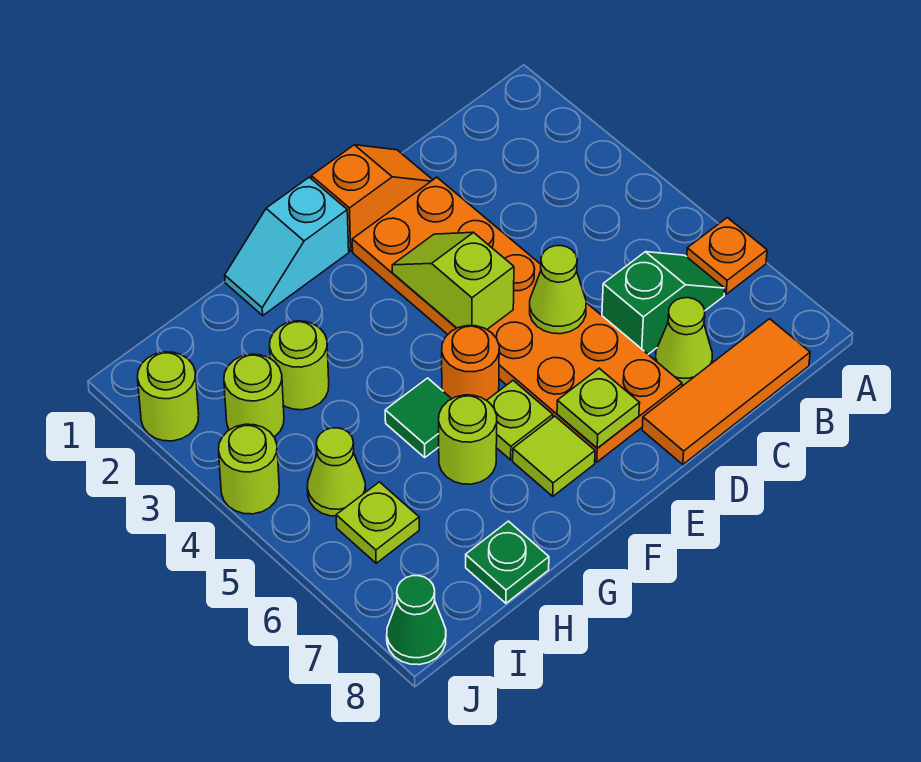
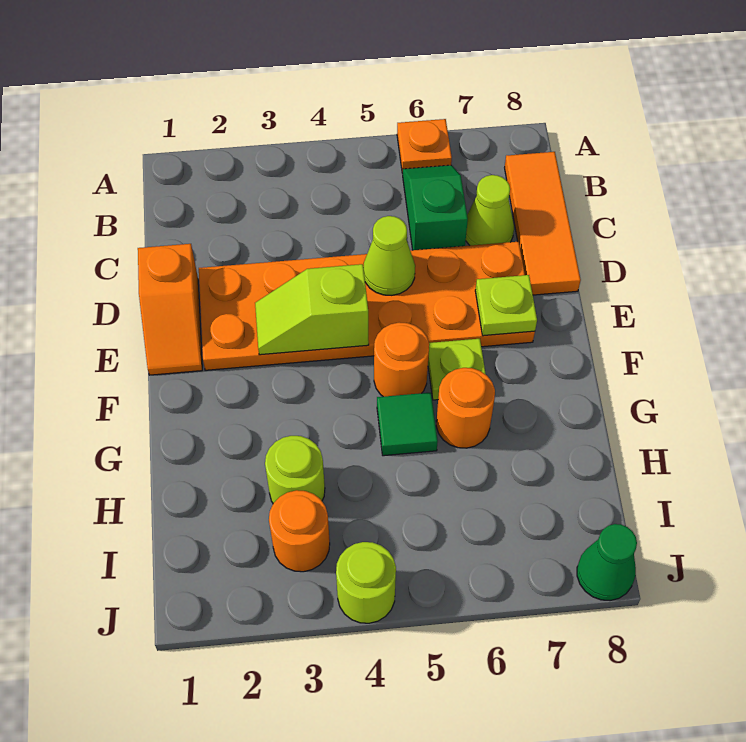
orange 1x2 slope [311,145,432,251] -> orange 1x2 slope turned to [138,244,202,375]
cyan 1x2 slope [225,177,349,315] -> none
lime 1x1 tile [513,416,595,496] -> none
lime 1x1 round brick [439,395,497,484] -> orange 1x1 round brick [436,368,495,448]
green 1x1 plate [466,521,549,603] -> none
lime 1x1 round brick [224,354,284,437] -> orange 1x1 round brick [269,490,330,572]
lime 1x1 cone [307,428,366,516] -> none
lime 1x1 plate [336,482,419,563] -> none
lime 1x1 round brick [138,352,199,441] -> none

